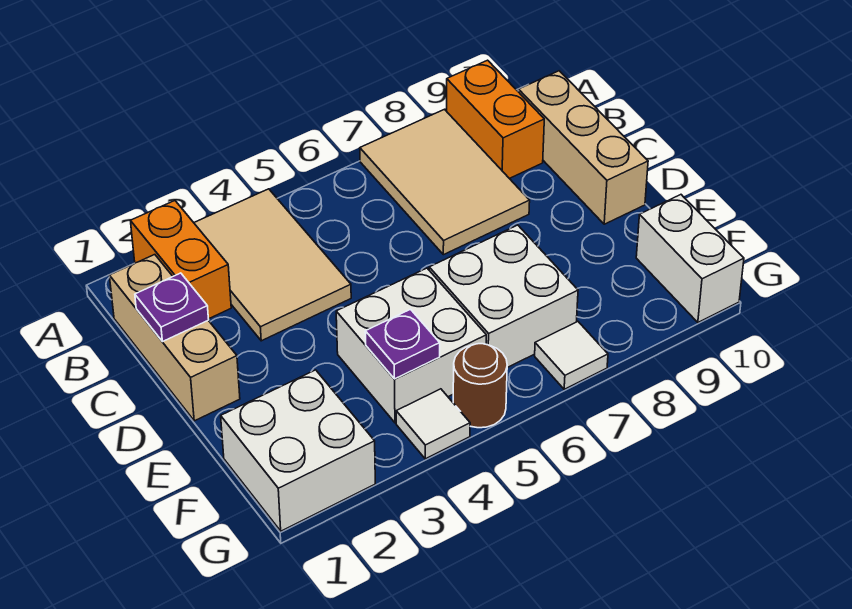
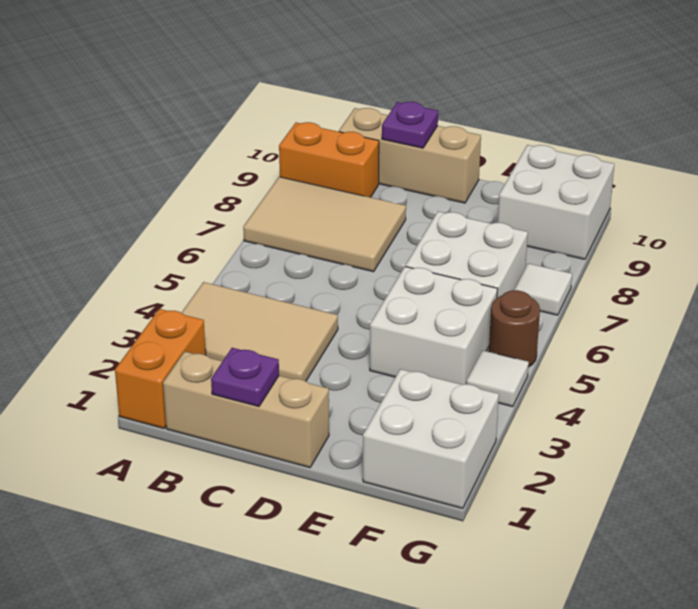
orange 1x2 brick [131,201,231,319] -> orange 1x2 brick turned to [115,309,206,428]
purple 1x1 plate [365,309,440,379] -> purple 1x1 plate moved to [382,102,438,148]
white 1x2 brick [636,195,744,322] -> white 2x2 brick [498,145,614,259]

